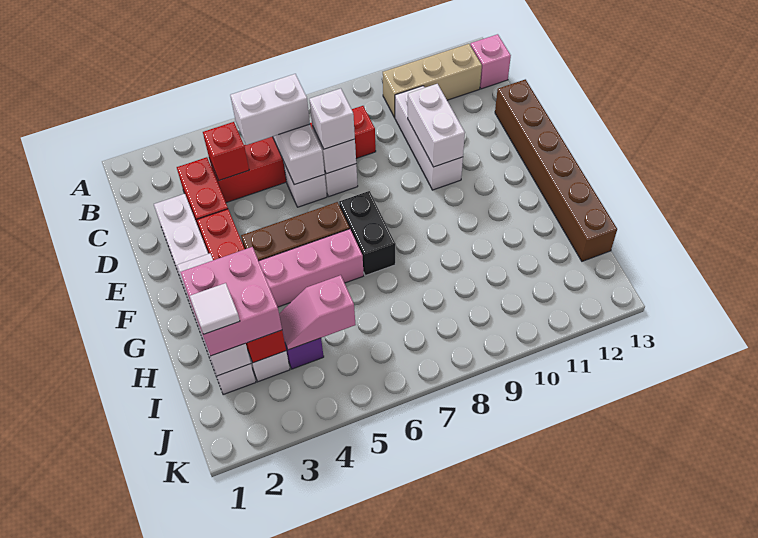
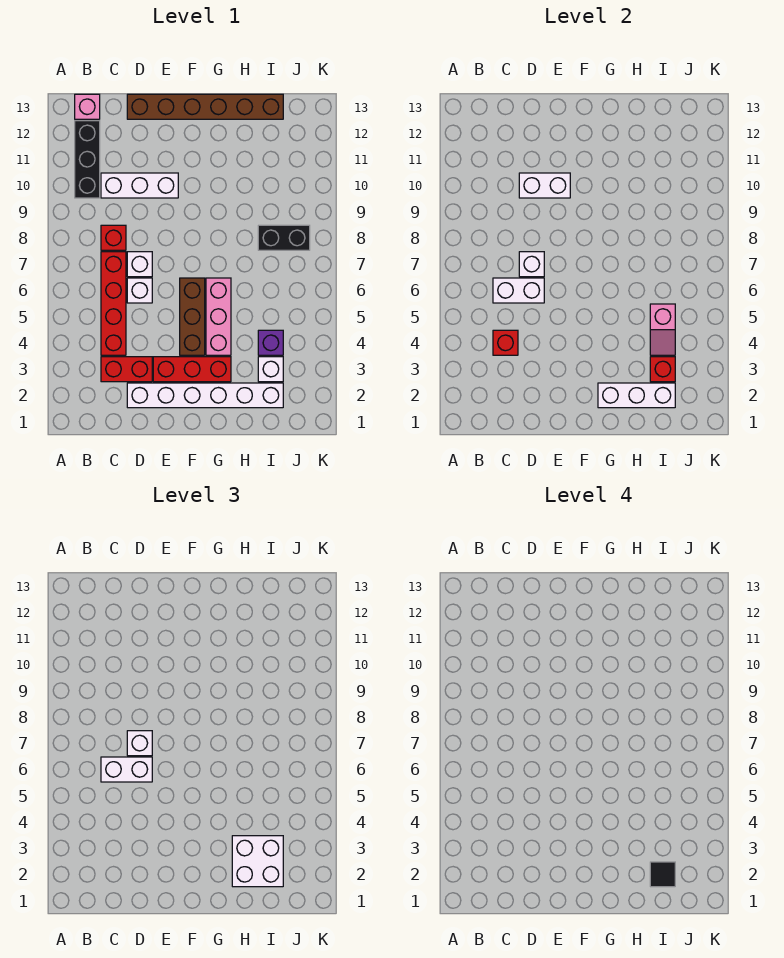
tan 1x3 brick [383,44,482,118] -> black 1x3 brick [75,121,100,198]
white 1x2 brick [230,74,310,145] -> white 1x2 brick turned to [101,757,152,782]
black 1x2 brick [339,191,395,276] -> black 1x2 brick moved to [258,225,310,250]
pink 2x2 brick [180,247,282,356] -> white 2x2 brick [232,836,283,887]
white 1x1 tile [190,283,240,334] -> black 1x1 tile [650,862,675,887]

